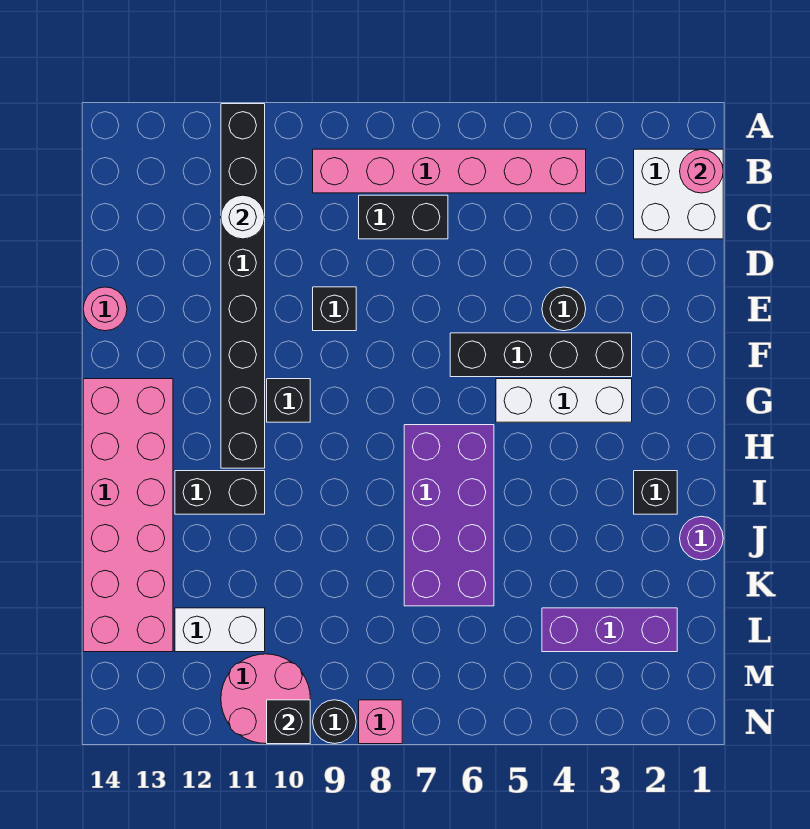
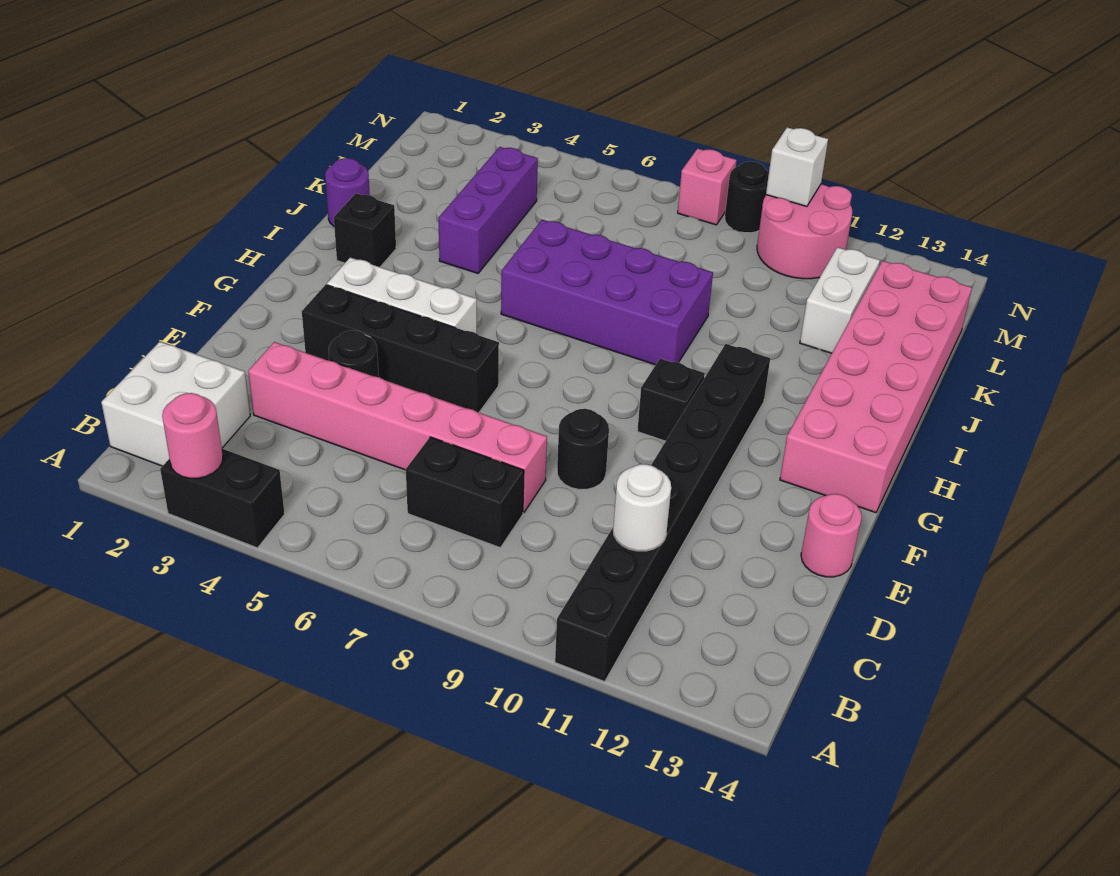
pink 1x1 round brick [680,149,723,193] -> pink 1x1 round brick moved to [162,393,223,478]
pink 1x6 brick [313,149,586,193] -> pink 1x6 brick moved to [248,342,547,513]
black 1x1 brick [313,287,356,331] -> black 1x1 round brick [557,409,609,489]
purple 2x4 brick [404,425,494,606] -> purple 2x4 brick turned to [501,220,713,365]
black 1x2 brick [175,471,265,514] -> black 1x2 brick moved to [160,449,285,548]
purple 1x3 brick [542,608,677,652] -> purple 1x3 brick turned to [439,147,538,273]
white 1x2 brick [175,608,265,652] -> white 1x2 brick turned to [800,247,880,353]
black 1x1 brick [267,700,310,744] -> white 1x1 brick [766,127,828,206]

